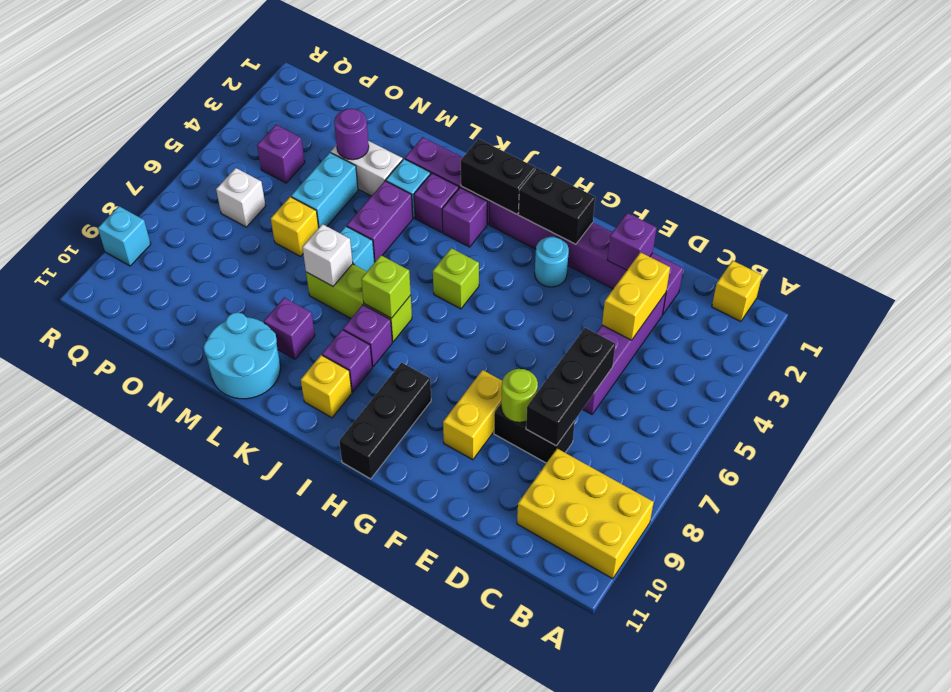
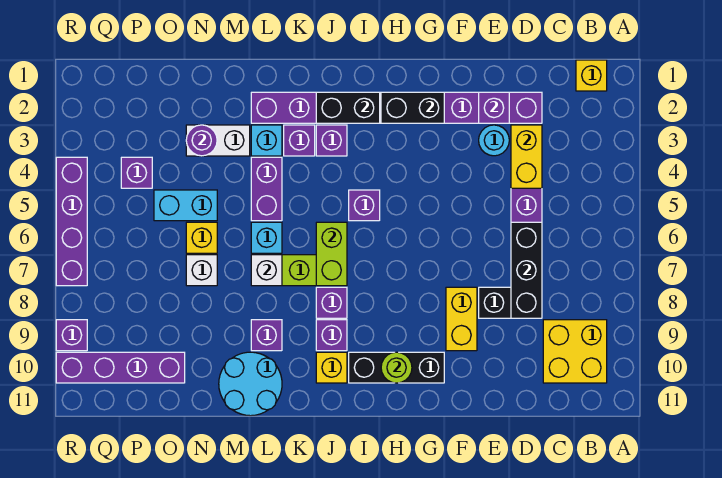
yellow 2x3 brick [517,449,654,579] -> yellow 2x2 brick [543,320,607,383]
lime 1x1 round brick [501,369,538,422] -> lime 1x1 round brick moved to [381,352,412,383]
cyan 1x1 round brick [535,237,569,287] -> cyan 1x1 round brick moved to [479,125,509,156]
black 1x3 brick [339,363,431,479] -> black 1x3 brick turned to [349,352,444,383]
lime 1x1 brick [433,248,479,309] -> purple 1x1 brick [349,190,380,221]
lime 1x1 brick [361,255,411,318] -> lime 1x2 brick [316,222,347,286]
cyan 1x2 brick [291,153,358,227] -> cyan 1x2 brick turned to [154,190,217,221]
none -> purple 1x4 brick [56,352,185,383]
white 1x1 brick [216,168,266,227] -> white 1x1 brick moved to [186,255,217,286]
none -> purple 1x4 brick [56,157,87,286]
cyan 1x1 brick [98,206,151,266] -> purple 1x1 brick [56,320,87,351]

